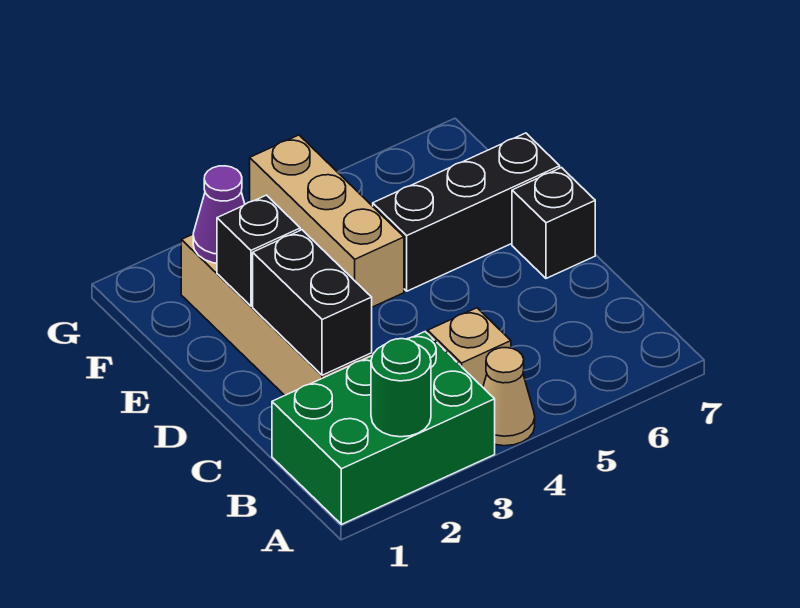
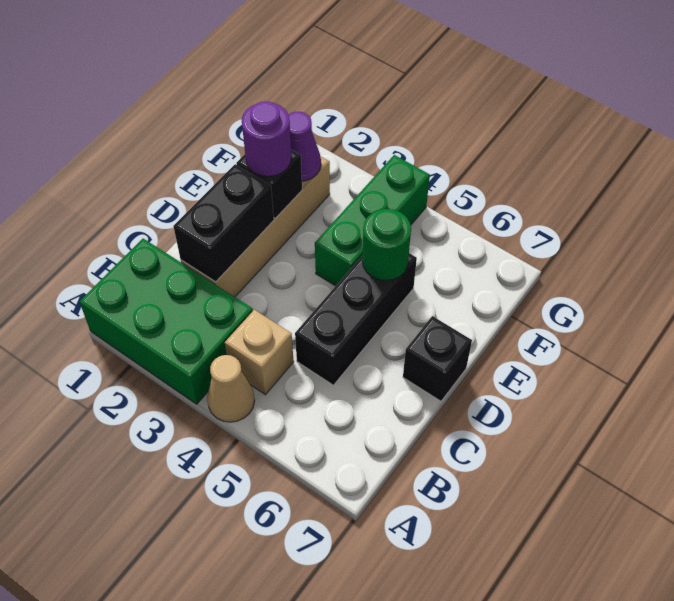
green 1x1 round brick [371,339,431,437] -> green 1x1 round brick moved to [362,209,411,281]
none -> purple 1x1 round brick [242,102,292,176]
tan 1x3 brick [250,135,404,307] -> green 1x3 brick [315,155,430,286]
black 1x3 brick [373,133,560,291] -> black 1x3 brick turned to [295,253,417,385]

